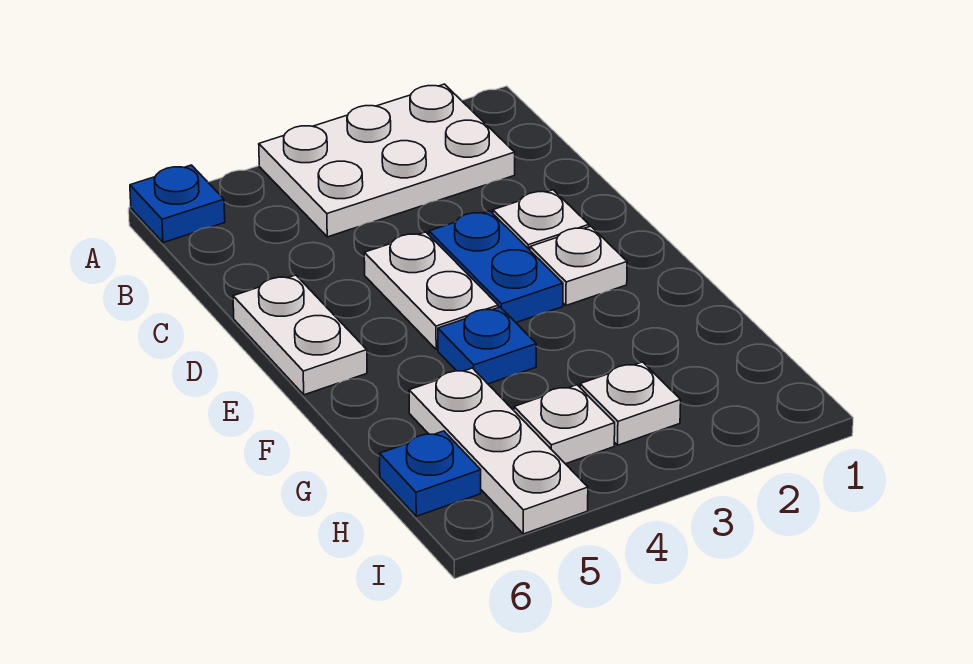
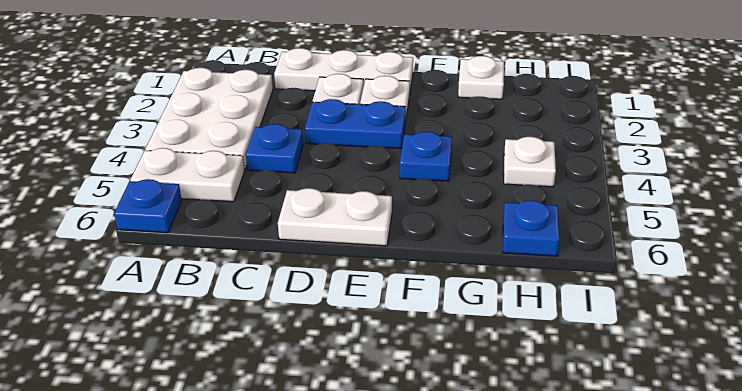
none -> blue 1x1 plate [246,124,303,173]
white 1x2 plate [364,232,498,350] -> white 1x2 plate moved to [130,148,244,202]
white 1x3 plate [409,368,588,534] -> white 1x3 plate moved to [274,48,413,95]
white 1x1 plate [580,362,681,445] -> white 1x1 plate moved to [458,56,504,99]

